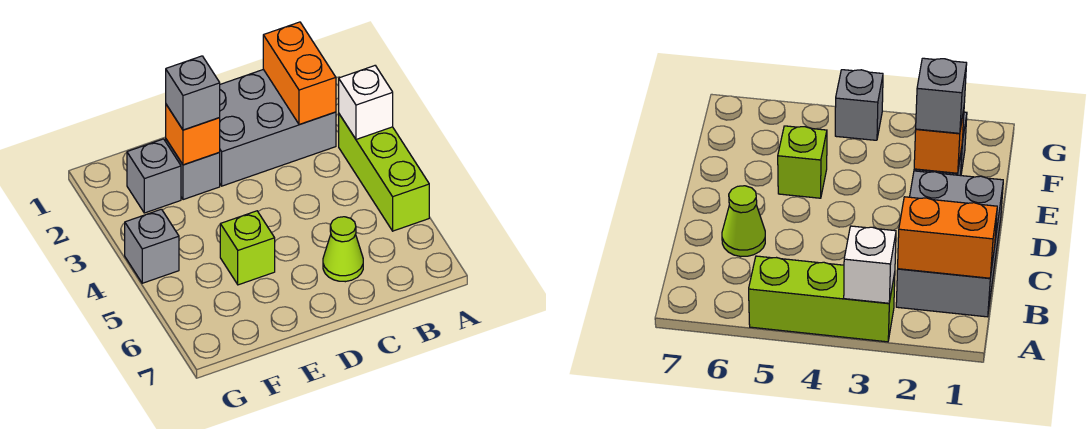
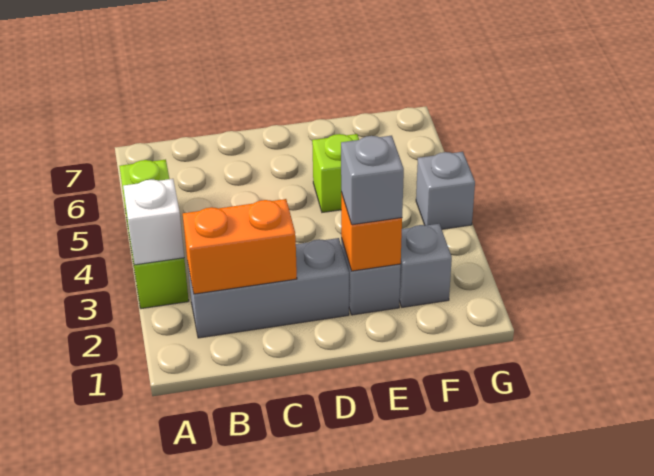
grey 2x3 brick [219,70,336,186] -> grey 1x3 brick [187,238,349,338]
orange 1x2 brick [263,22,336,125] -> orange 1x2 brick turned to [183,199,297,294]
lime 1x1 cone [323,217,363,282] -> none

